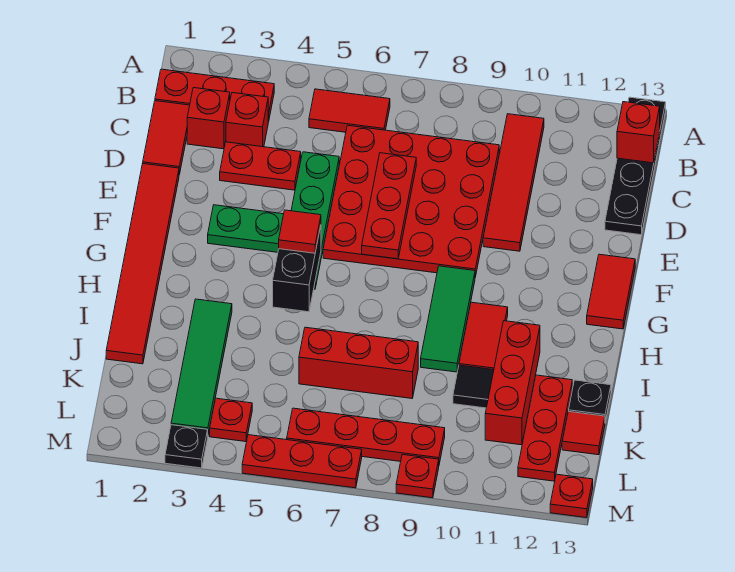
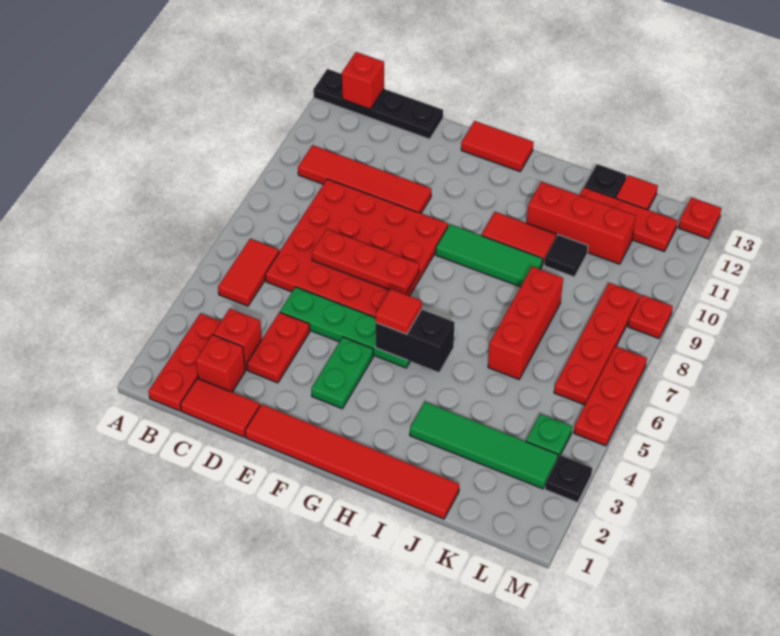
red 1x1 plate [210,398,252,442] -> green 1x1 plate [526,414,572,457]

